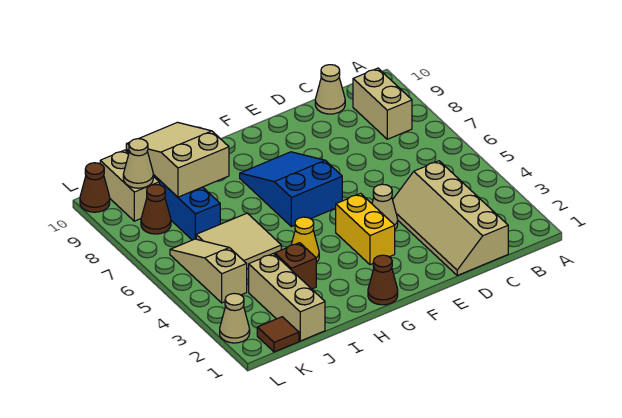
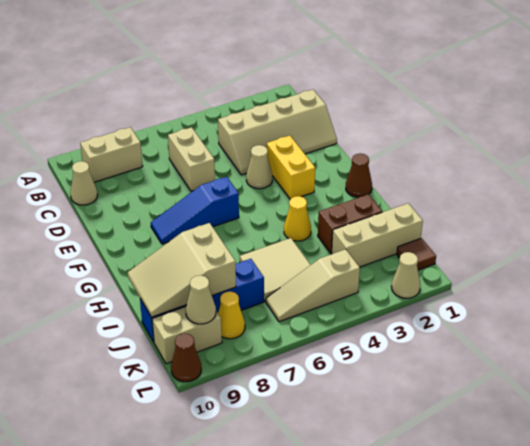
none -> tan 1x2 brick [168,127,215,191]
yellow 1x2 brick [336,193,395,265] -> yellow 1x2 brick turned to [267,136,315,199]
blue 2x3 slope [240,152,342,227] -> blue 1x3 slope [151,177,239,244]
brown 1x1 brick [275,243,316,289] -> brown 1x2 brick [318,194,382,254]
brown 1x1 cone [141,184,171,234] -> yellow 1x1 cone [218,291,245,339]

